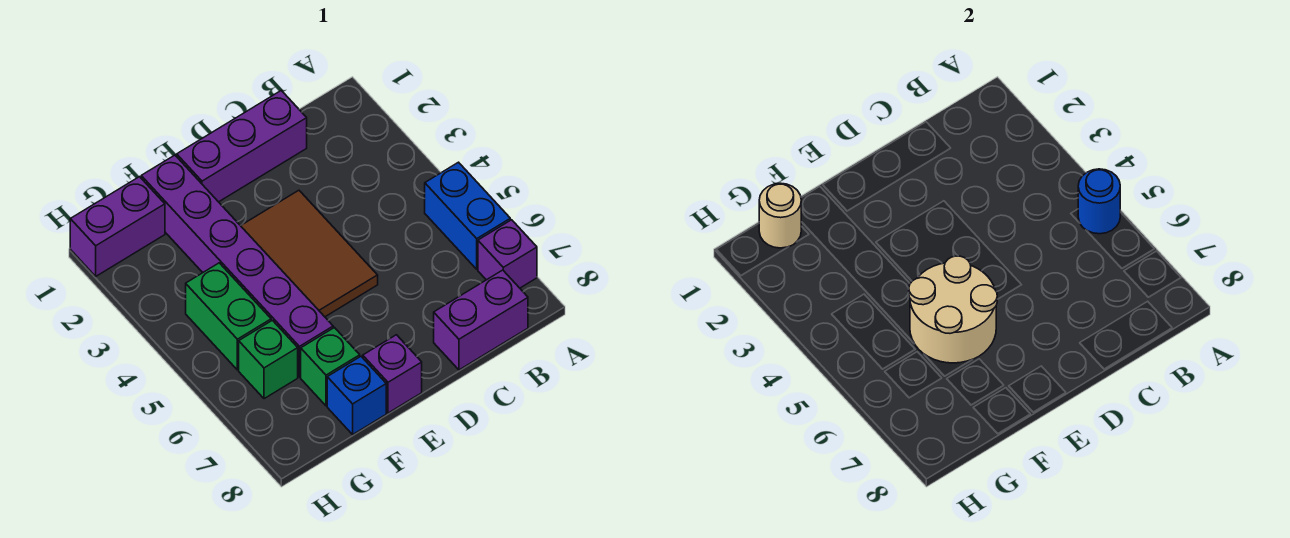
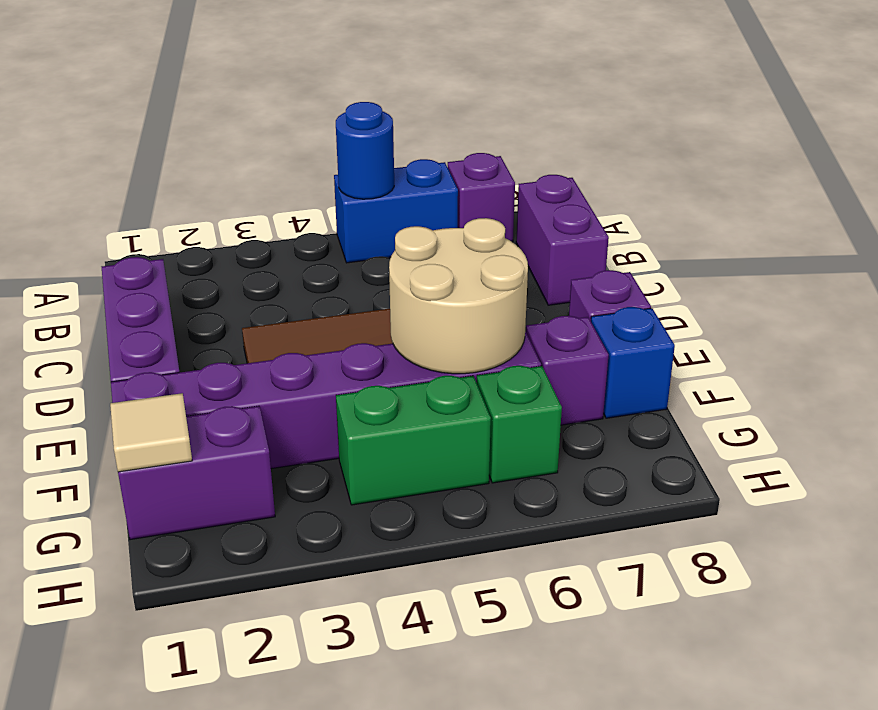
green 1x1 brick [301,328,360,406] -> purple 1x1 brick [526,316,609,425]
purple 1x2 brick [70,177,165,276] -> purple 1x2 brick turned to [118,406,275,540]
tan 1x1 round brick [759,183,801,248] -> tan 1x1 tile [110,393,192,472]

